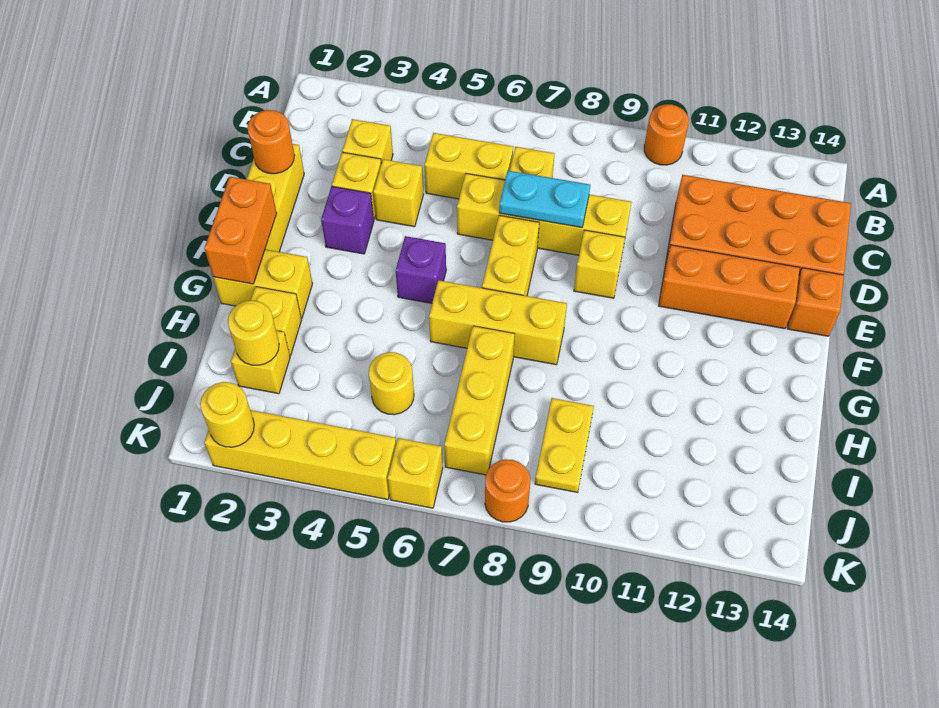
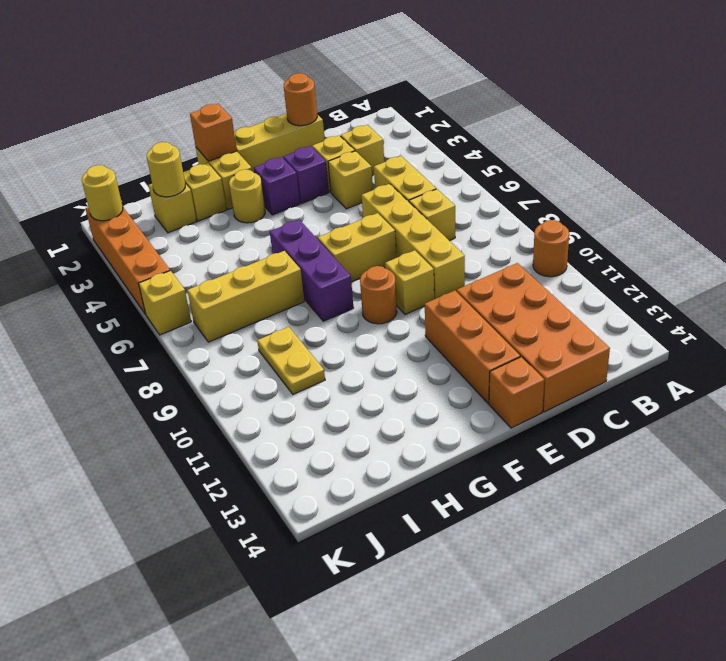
cyan 1x2 plate [499,171,590,228] -> none
orange 1x2 brick [204,177,277,284] -> orange 1x1 brick [190,104,237,161]
purple 1x1 brick [396,236,446,303] -> purple 1x1 brick moved to [254,157,300,215]
yellow 1x3 brick [429,280,567,365] -> purple 1x3 brick [270,220,353,321]
yellow 1x1 round brick [369,352,414,415] -> yellow 1x1 round brick moved to [229,169,265,223]
yellow 1x2 plate [535,398,594,493] -> yellow 1x2 plate turned to [257,327,325,394]
yellow 1x4 brick [204,410,396,500] -> orange 1x4 brick [85,207,170,314]
orange 1x1 round brick [485,459,530,522] -> orange 1x1 round brick moved to [360,266,397,324]

